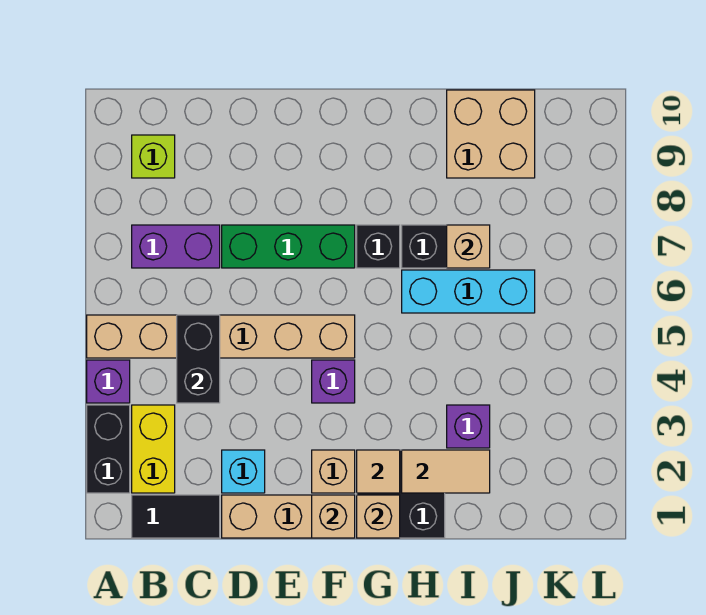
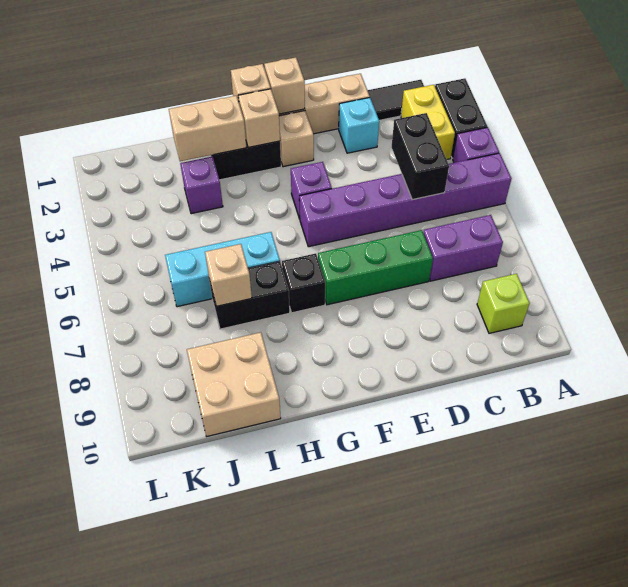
tan 1x6 brick [87,315,355,358] -> purple 1x6 brick [299,153,512,247]
tan 1x1 tile [357,450,400,493] -> tan 1x1 brick [238,89,280,147]
tan 1x2 tile [402,450,490,493] -> tan 1x2 brick [169,96,246,161]

